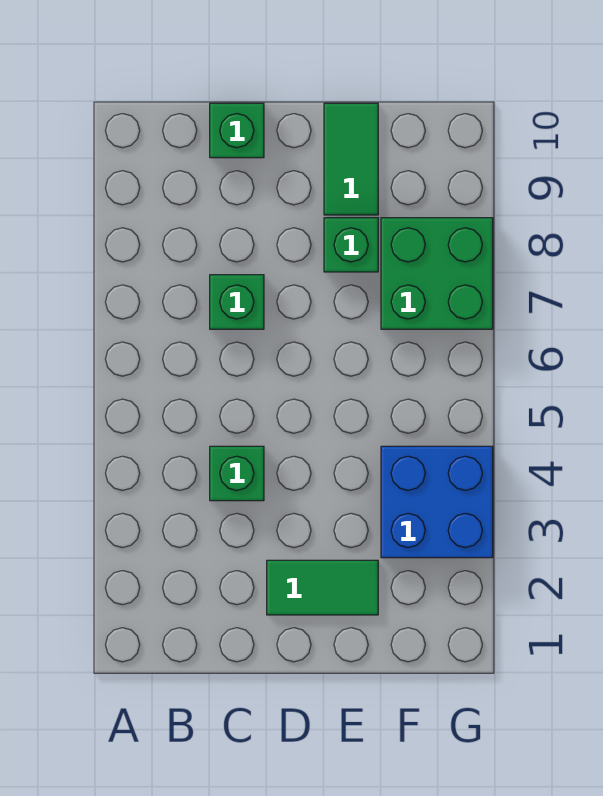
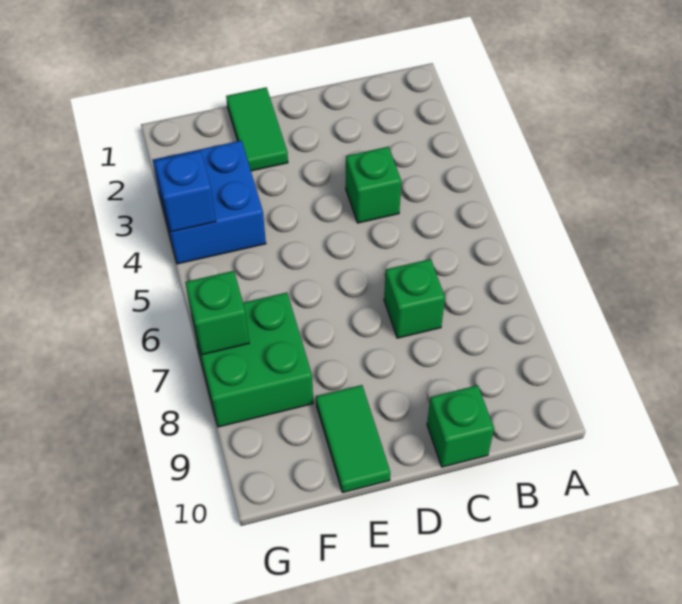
green 1x2 tile [267,560,378,615] -> green 1x2 tile turned to [226,87,288,171]
green 1x1 brick [324,218,378,272] -> green 1x1 brick moved to [185,271,249,355]
none -> blue 1x1 brick [155,151,216,232]

